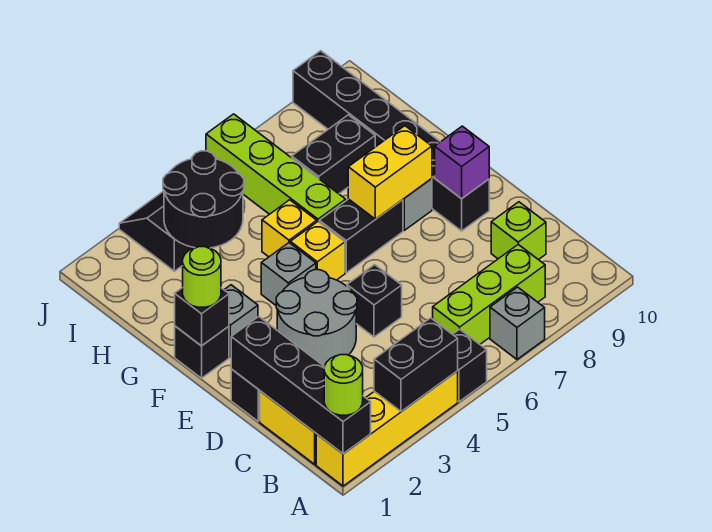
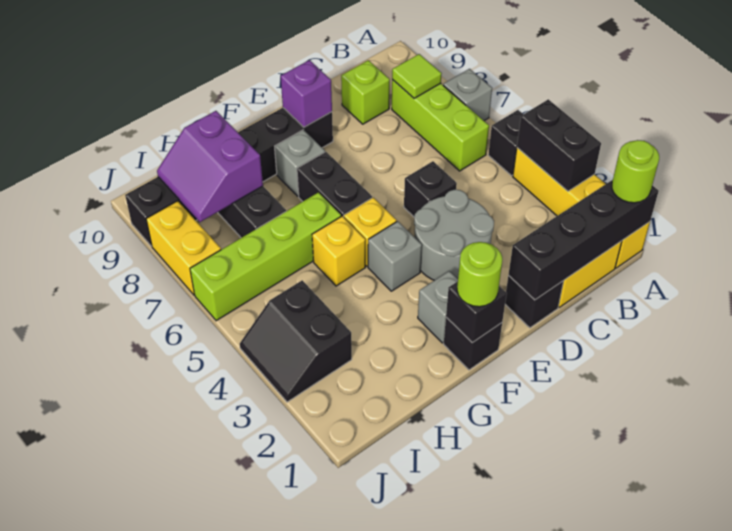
none -> lime 1x1 tile [392,54,442,98]
yellow 1x2 brick [348,126,432,219] -> yellow 1x2 brick moved to [146,201,221,295]
black 2x2 round brick [163,151,244,248] -> none
none -> purple 2x2 slope [157,111,263,222]

